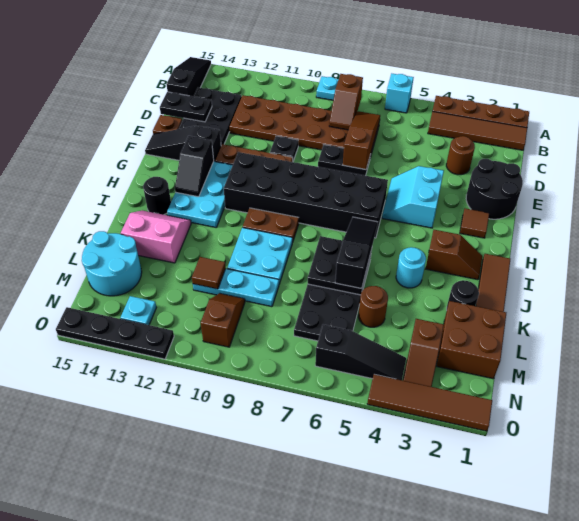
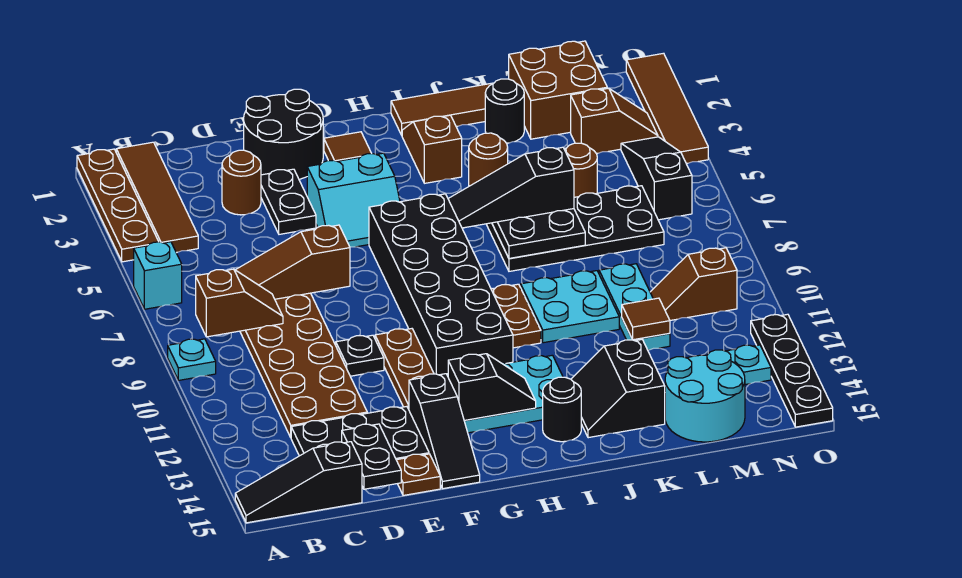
black 1x2 plate [318,145,371,176] -> black 1x2 plate moved to [261,169,316,234]
cyan 1x1 round brick [396,247,426,288] -> brown 1x1 round brick [469,133,508,186]
pink 2x2 slope [121,211,191,263] -> black 2x2 slope [571,340,665,438]

